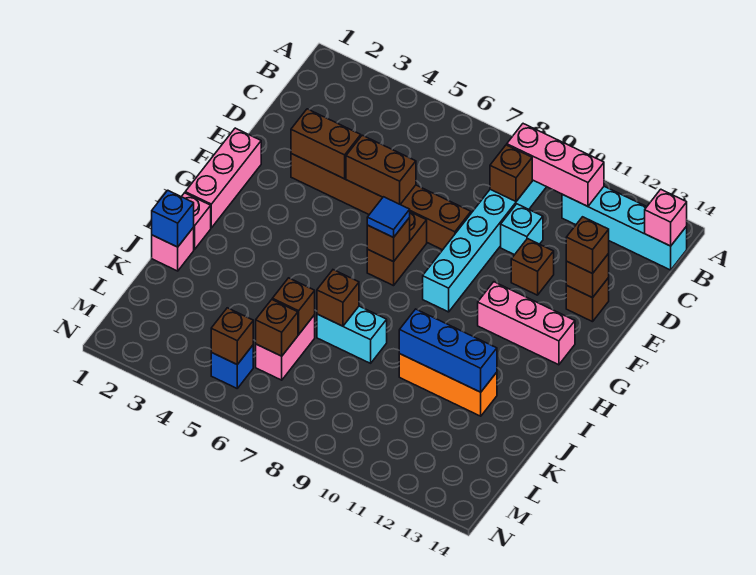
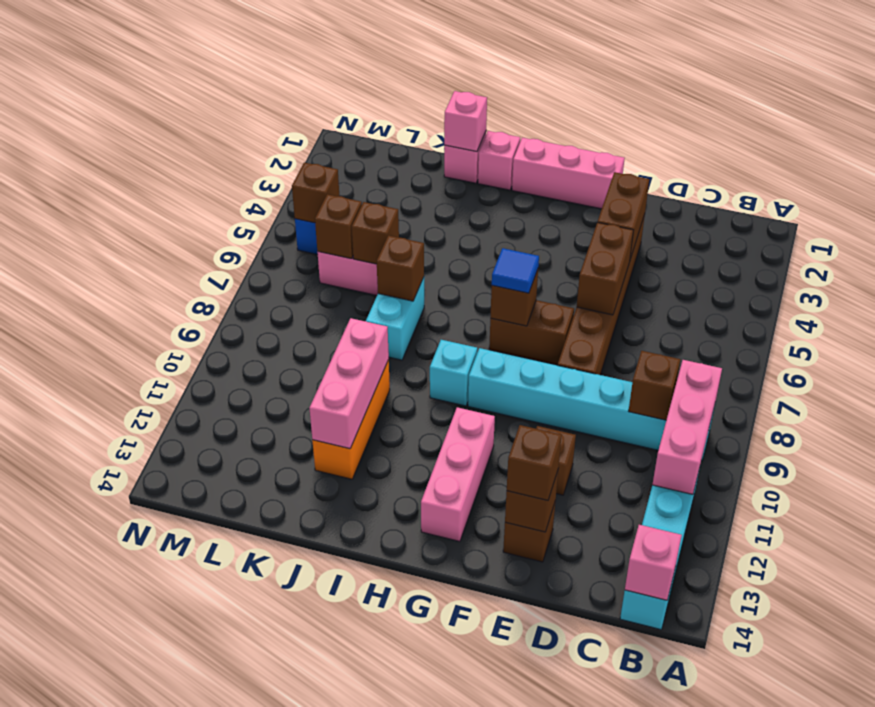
cyan 1x1 brick [501,204,543,255] -> cyan 1x1 brick moved to [430,340,477,406]
blue 1x1 brick [152,190,194,247] -> pink 1x1 brick [444,91,487,152]
blue 1x3 brick [399,309,497,392] -> pink 1x3 brick [309,318,389,449]

